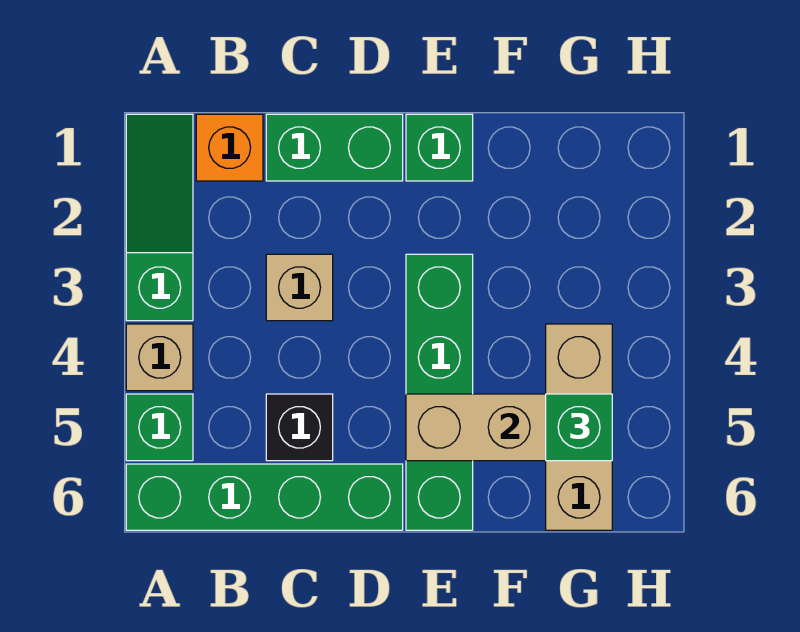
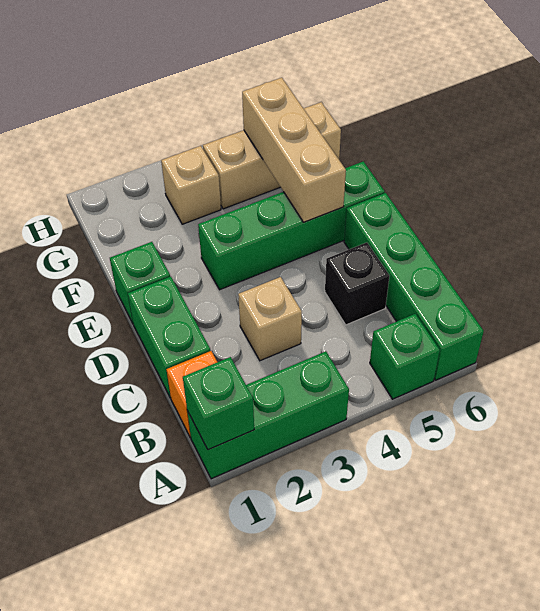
green 1x3 slope [126,114,193,321] -> green 1x3 brick [187,351,349,479]
tan 1x1 brick [126,324,193,391] -> tan 1x1 brick moved to [161,146,221,224]
green 1x1 brick [546,394,612,461] -> green 1x1 brick moved to [183,357,254,450]

